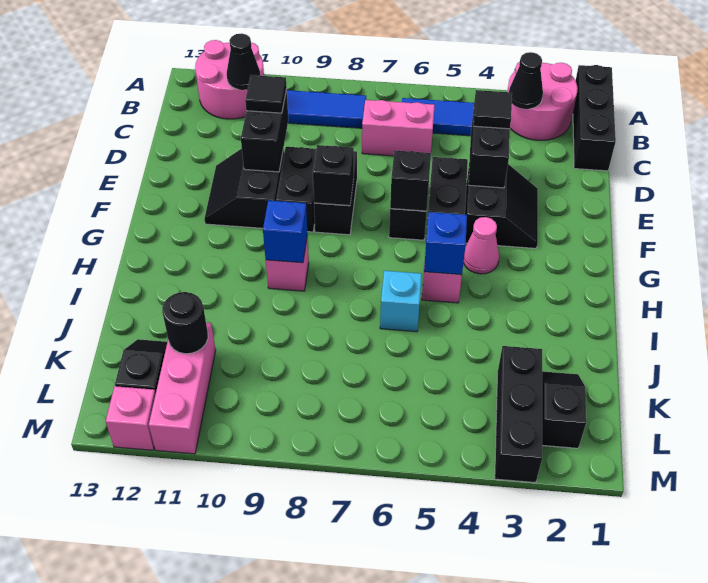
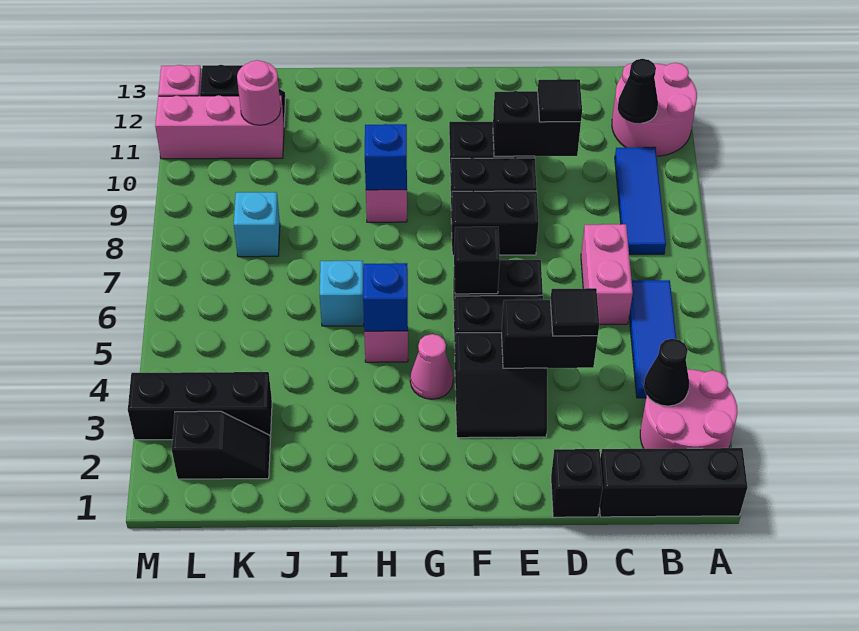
black 1x1 brick [313,145,354,206] -> black 1x1 brick moved to [551,449,603,517]
none -> cyan 1x1 brick [234,192,280,257]
black 1x1 round brick [162,292,208,354] -> pink 1x1 round brick [237,60,281,125]

